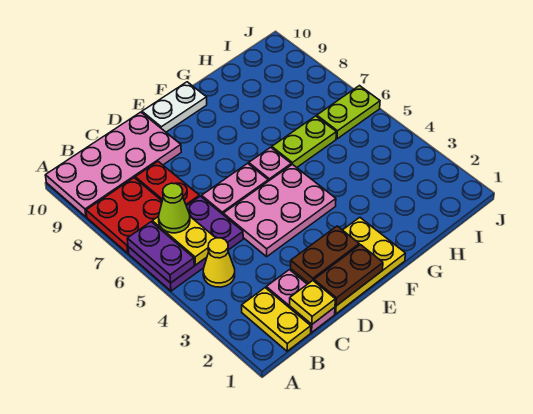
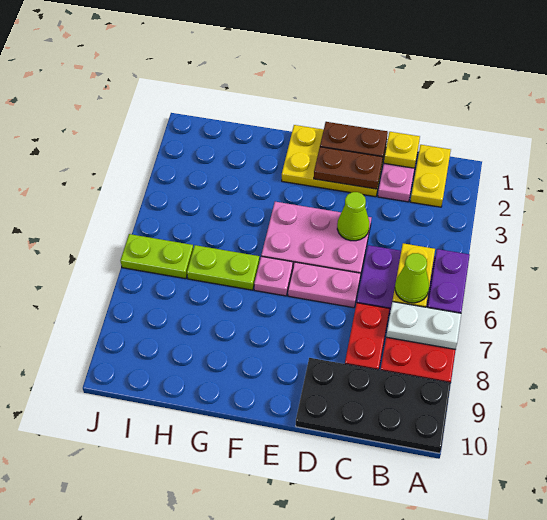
pink 2x4 plate [45,112,181,217] -> black 2x4 plate [296,358,451,453]
yellow 1x1 cone [203,238,235,287] -> none
none -> lime 1x1 cone [337,192,369,241]
white 1x2 plate [142,82,207,132] -> white 1x2 plate moved to [386,302,461,349]

